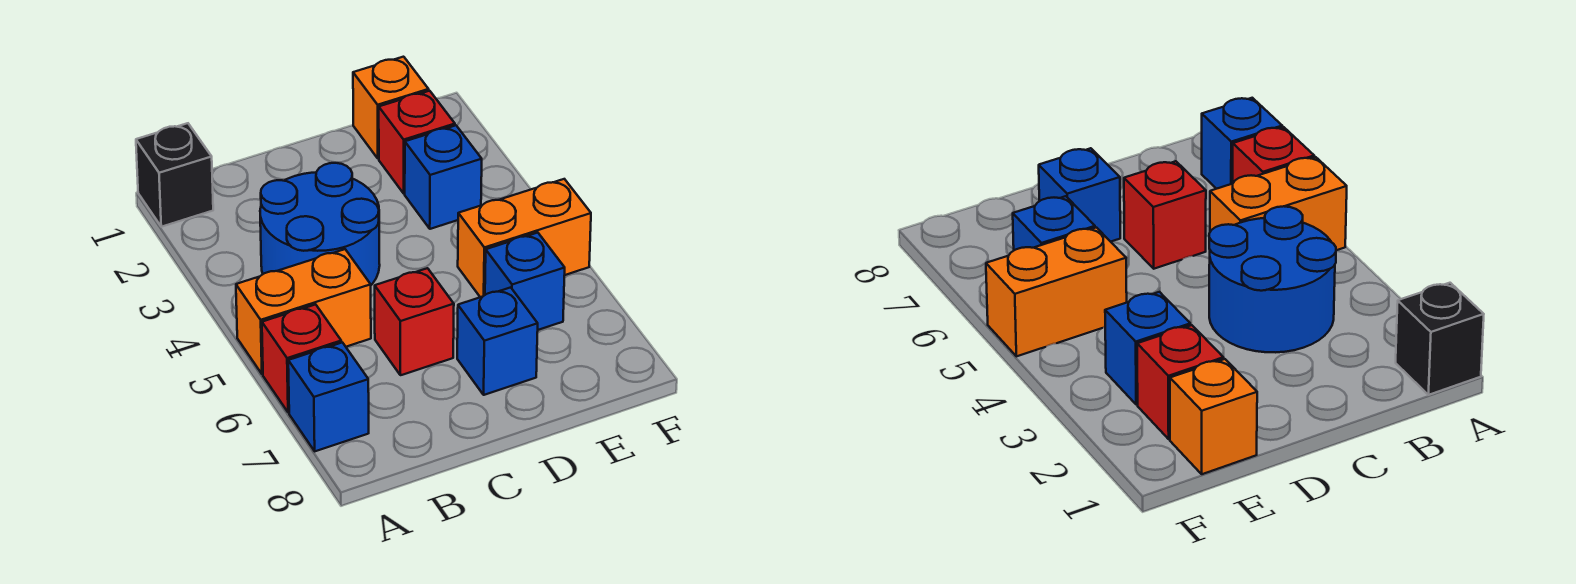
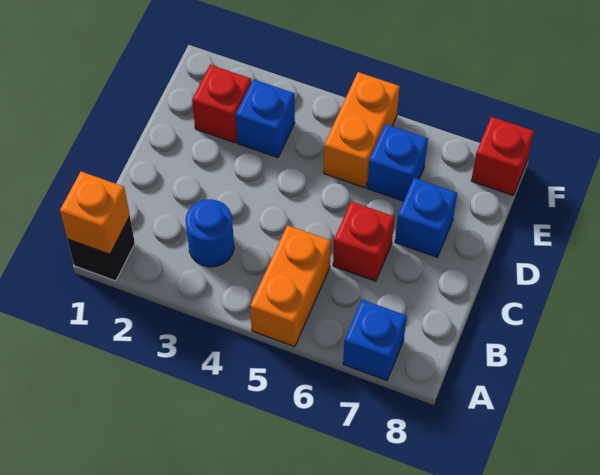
red 1x1 brick [262,304,341,413] -> red 1x1 brick moved to [471,117,534,195]
blue 2x2 round brick [260,163,380,285] -> blue 1x1 round brick [186,199,234,267]
orange 1x1 brick [353,57,429,158] -> orange 1x1 brick moved to [60,172,130,254]

